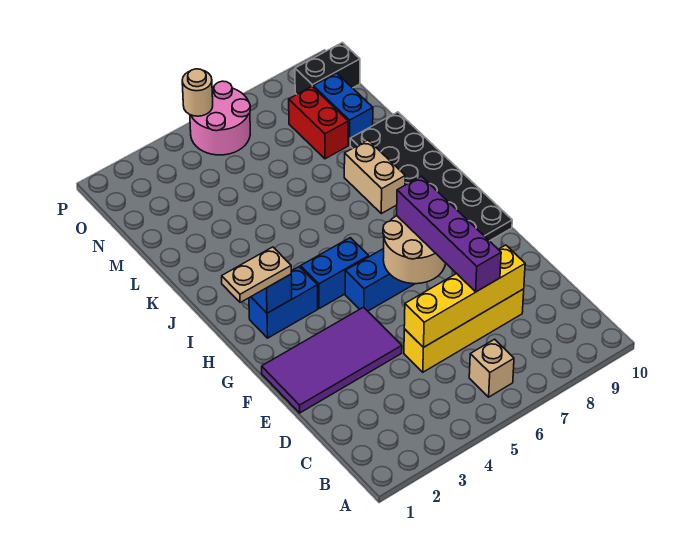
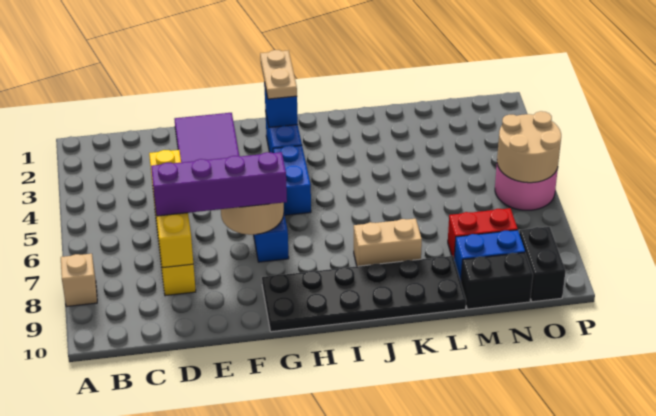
tan 1x1 brick [469,339,514,397] -> tan 1x1 brick moved to [61,254,97,307]
none -> black 1x2 brick [461,252,533,309]
tan 1x1 round brick [182,69,213,116] -> tan 2x2 round brick [497,111,561,183]

